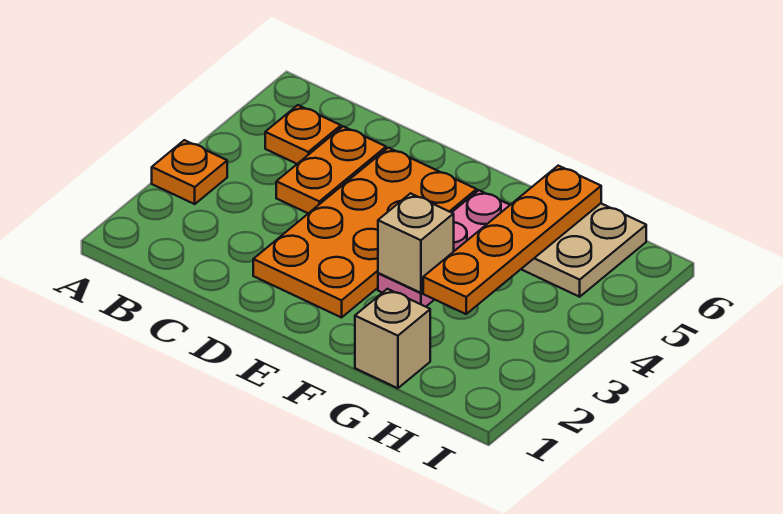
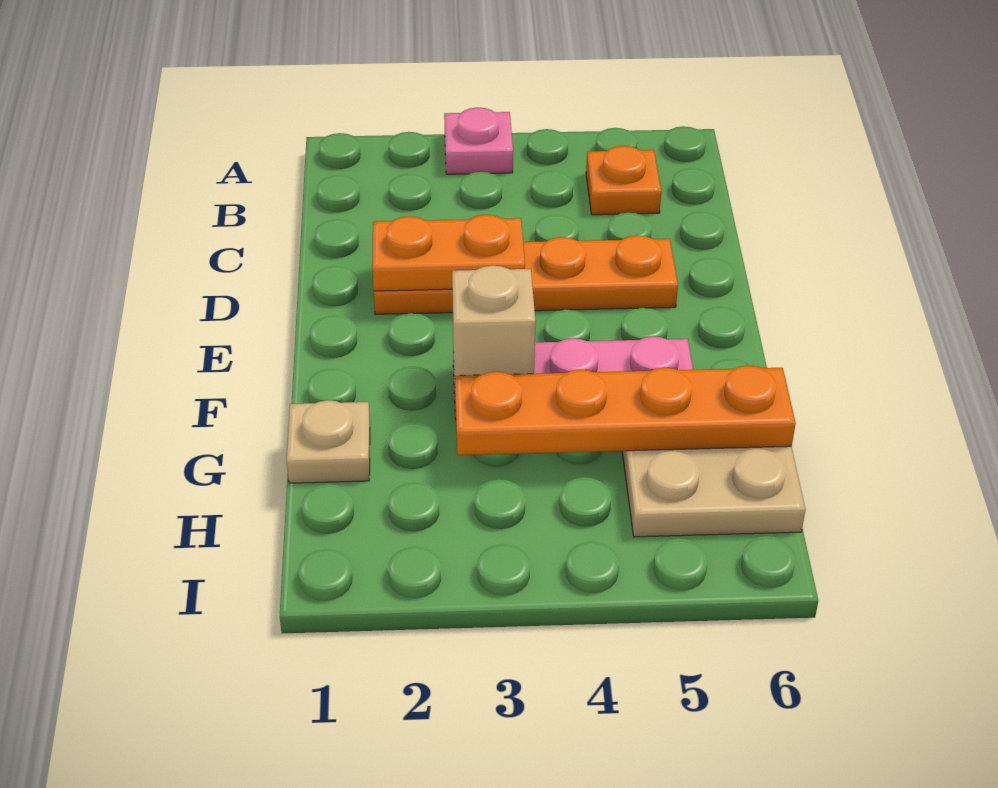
orange 1x1 plate [152,140,227,204] -> pink 1x1 plate [444,107,513,174]
orange 1x2 plate [276,126,386,213] -> orange 1x2 plate moved to [372,215,525,291]
orange 2x4 plate [253,148,477,317] -> orange 1x4 plate [374,235,678,314]
tan 1x1 brick [355,289,430,388] -> tan 1x1 plate [287,400,370,483]

